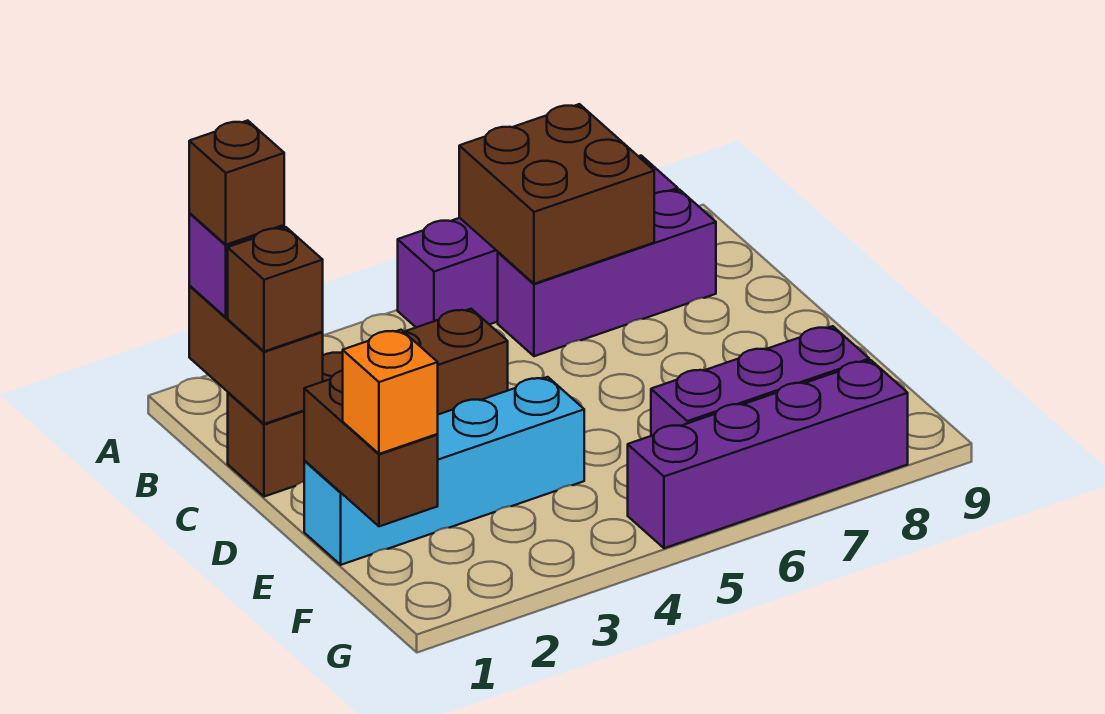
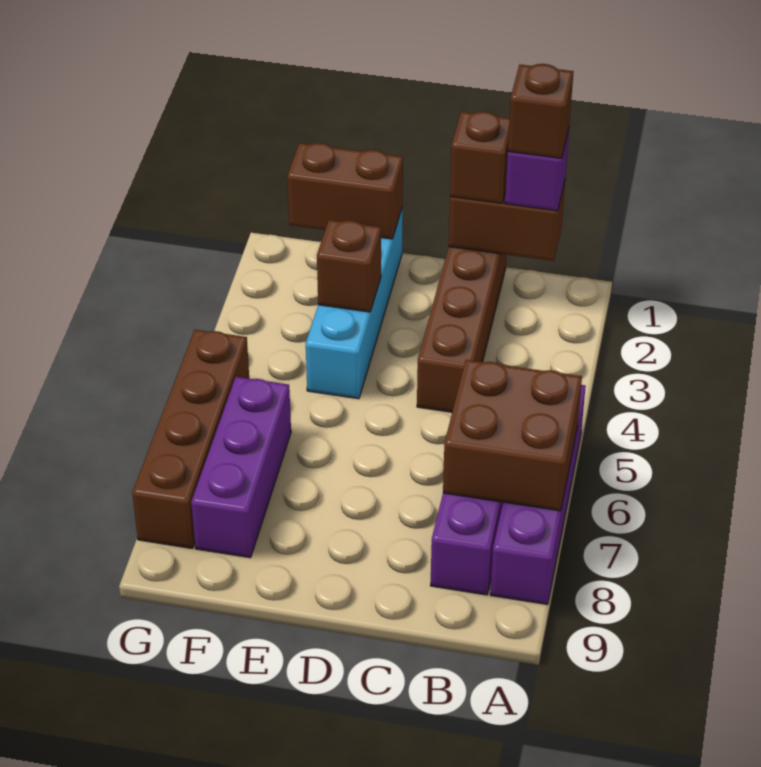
none -> brown 1x1 brick [317,220,381,312]
orange 1x1 brick [343,330,438,454] -> none
purple 1x4 brick [628,360,908,548] -> brown 1x4 brick [132,330,249,548]

